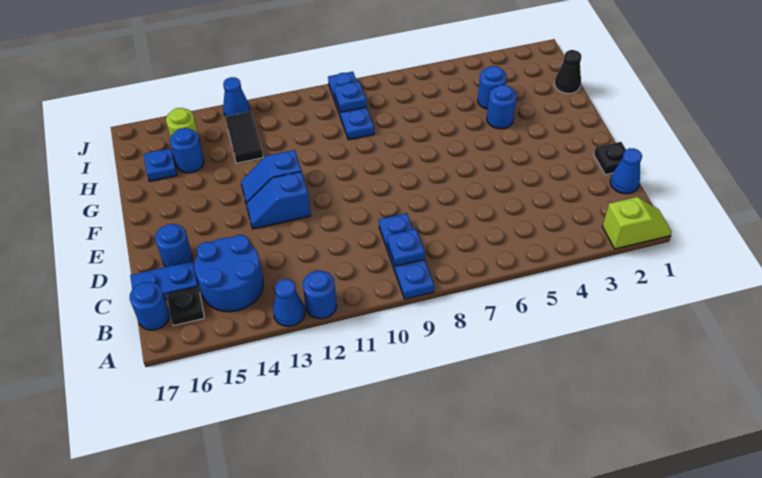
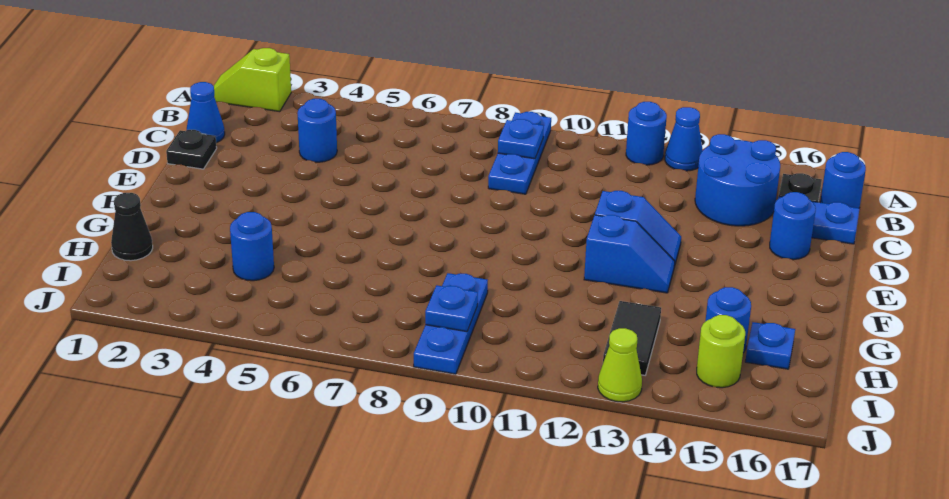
blue 1x1 round brick [487,85,517,129] -> blue 1x1 round brick moved to [298,99,337,162]
blue 1x1 cone [223,77,250,117] -> lime 1x1 cone [598,328,642,402]

